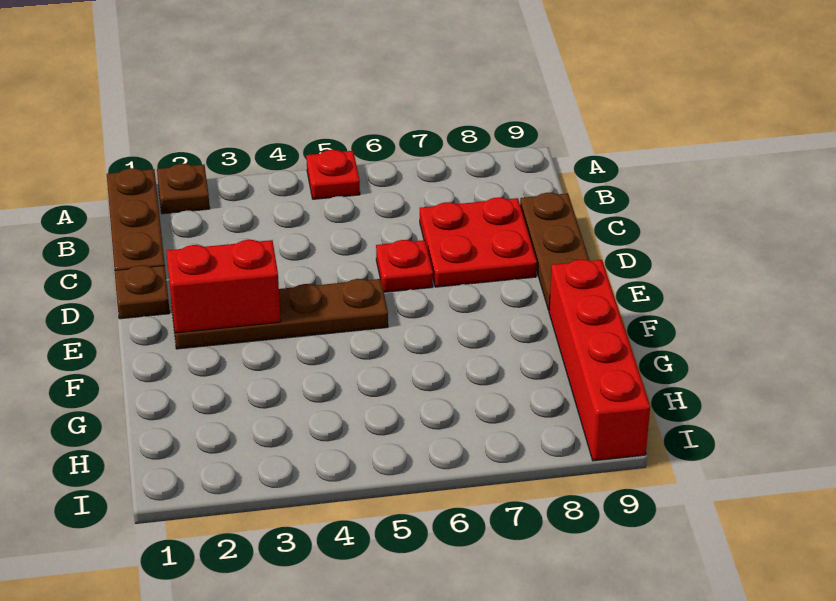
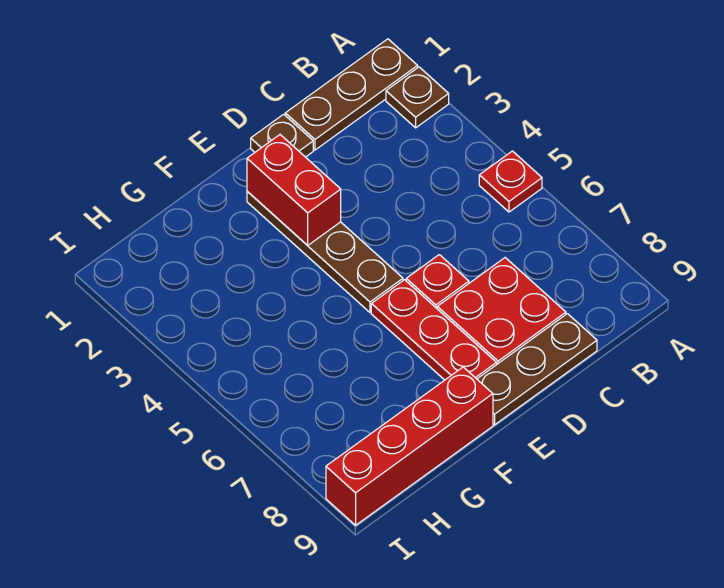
none -> red 1x3 plate [371,280,496,380]

